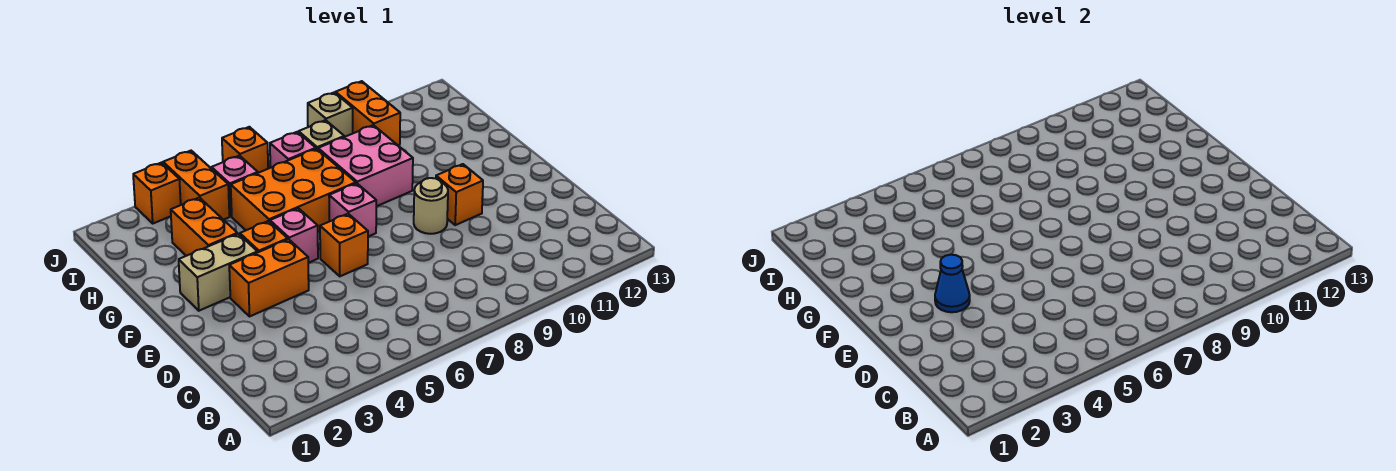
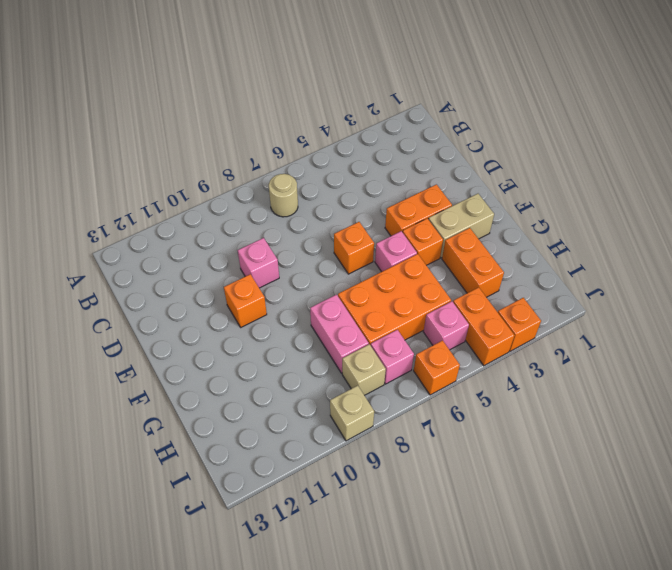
blue 1x1 cone [935,255,970,312] -> none
tan 1x1 round brick [414,178,448,234] -> tan 1x1 round brick moved to [269,174,298,217]
pink 1x1 brick [329,183,376,237] -> pink 1x1 brick moved to [237,238,279,288]
pink 2x2 brick [318,125,413,206] -> pink 1x2 brick [310,295,369,373]
orange 1x2 brick [335,81,400,146] -> none

